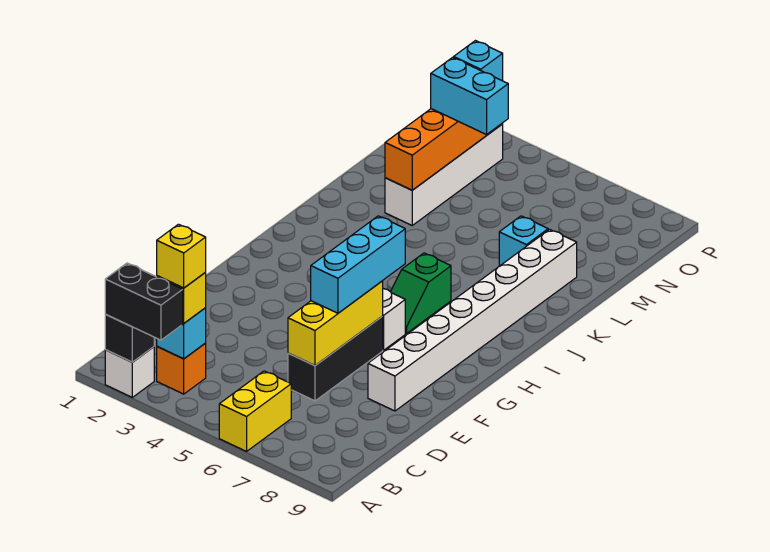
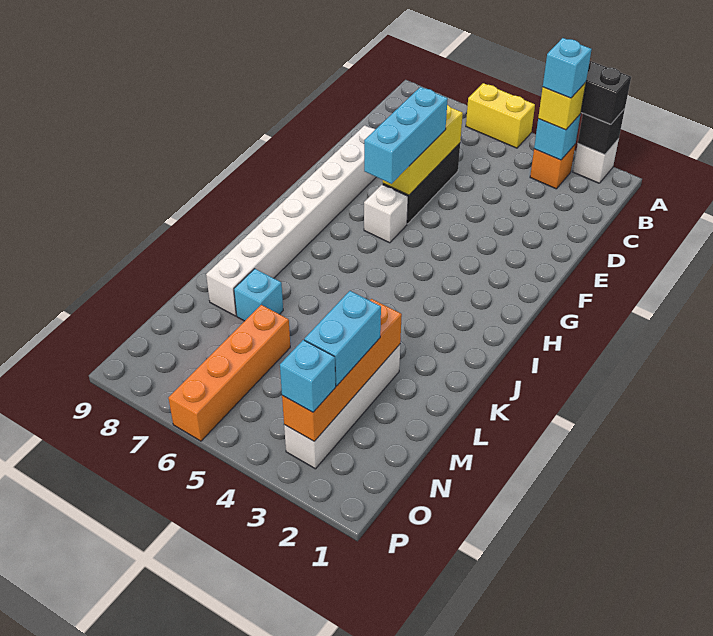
yellow 1x2 brick [219,371,291,451] -> yellow 1x2 brick turned to [466,83,535,148]
yellow 1x1 brick [157,224,206,288] -> cyan 1x1 brick [543,38,592,98]
green 1x2 slope [391,253,451,333] -> none
none -> orange 1x4 brick [169,305,290,441]
cyan 1x2 brick [431,57,508,135] -> cyan 1x2 brick turned to [304,291,381,386]

